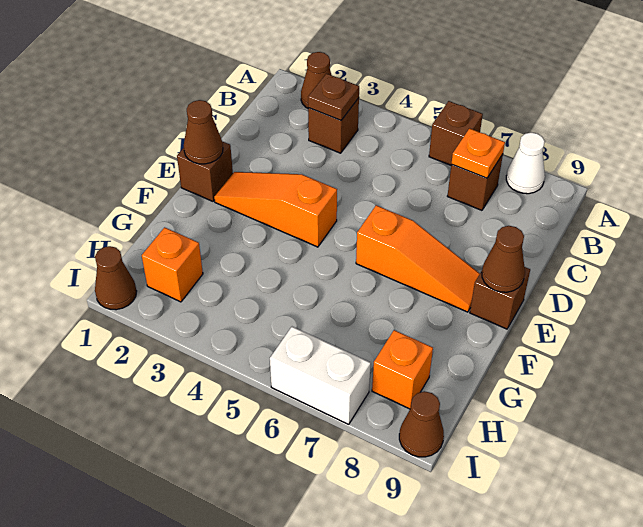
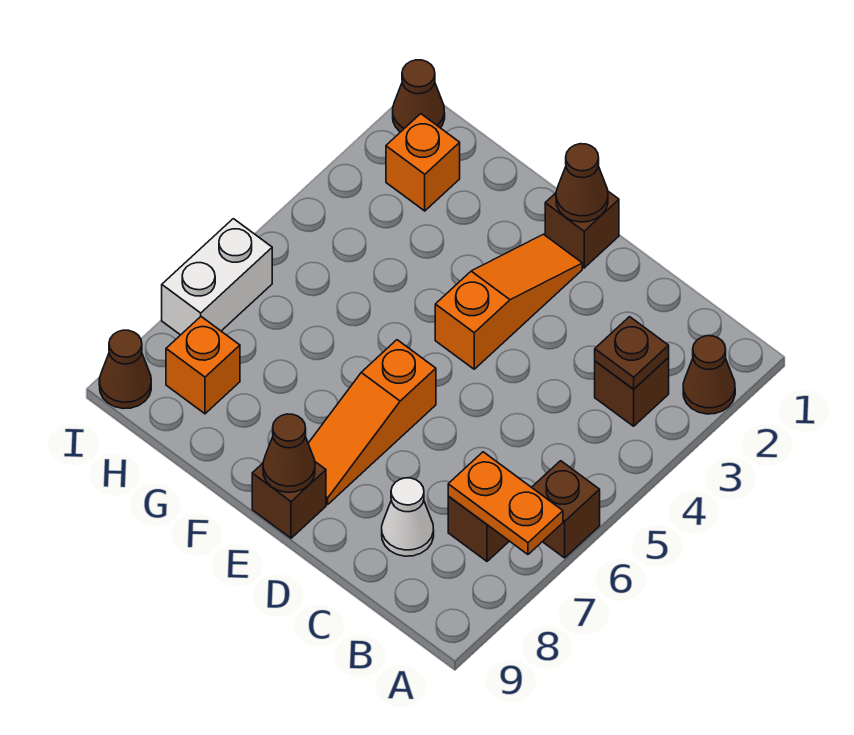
white 1x1 cone [506,133,545,194] -> white 1x1 cone moved to [382,478,434,556]
orange 1x1 plate [451,128,505,178] -> orange 1x2 plate [448,452,563,554]

